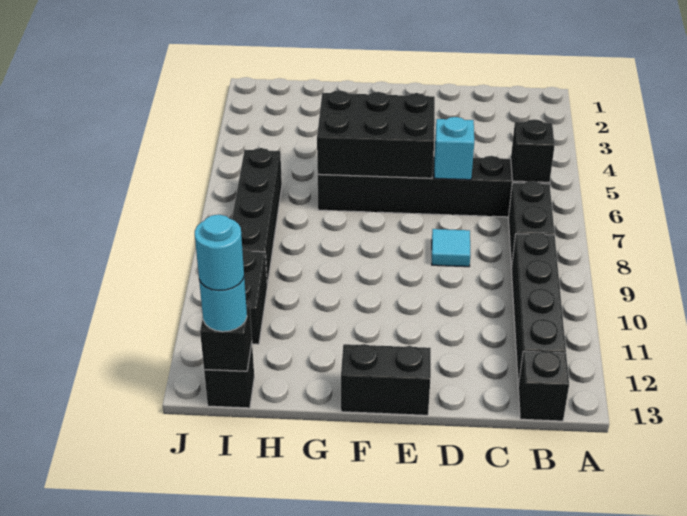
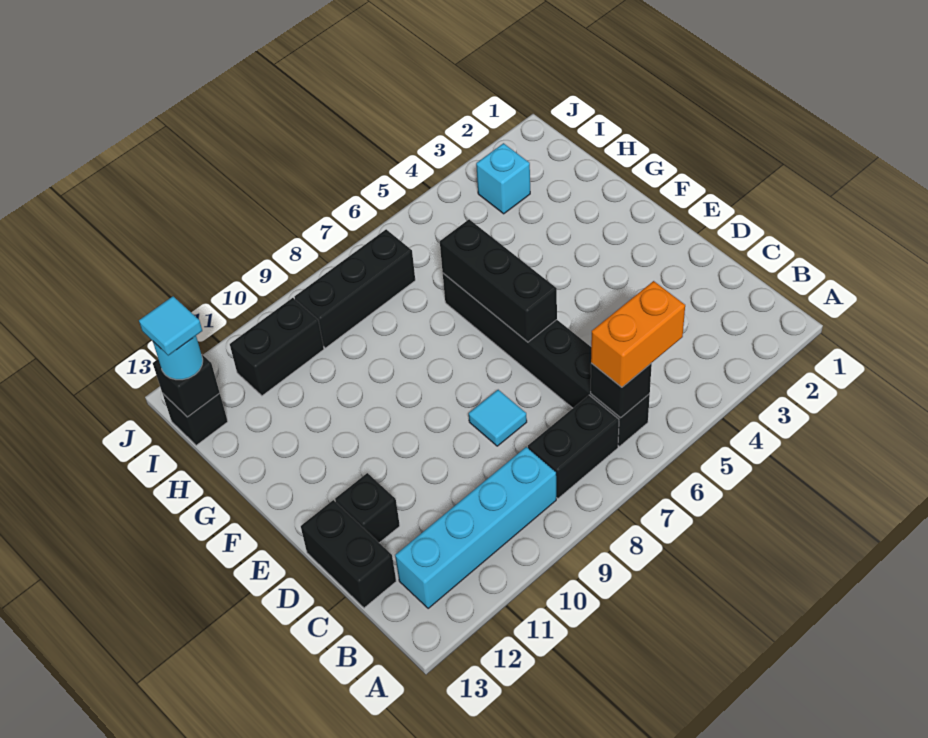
none -> orange 1x2 brick [591,281,685,387]
black 1x4 brick [511,233,566,386] -> cyan 1x4 brick [395,447,556,609]
black 1x1 brick [518,351,569,421] -> black 1x1 brick moved to [335,473,400,543]
cyan 1x1 brick [434,117,474,180] -> cyan 1x1 brick moved to [476,143,530,214]
black 2x3 brick [317,91,435,178] -> black 1x3 brick [440,219,557,342]
black 1x2 brick [341,344,431,415] -> black 1x2 brick moved to [301,500,396,608]
black 1x4 brick [232,148,282,285] -> black 1x3 brick [295,229,415,348]
cyan 1x1 round brick [195,215,244,291] -> cyan 1x1 tile [139,296,202,356]

